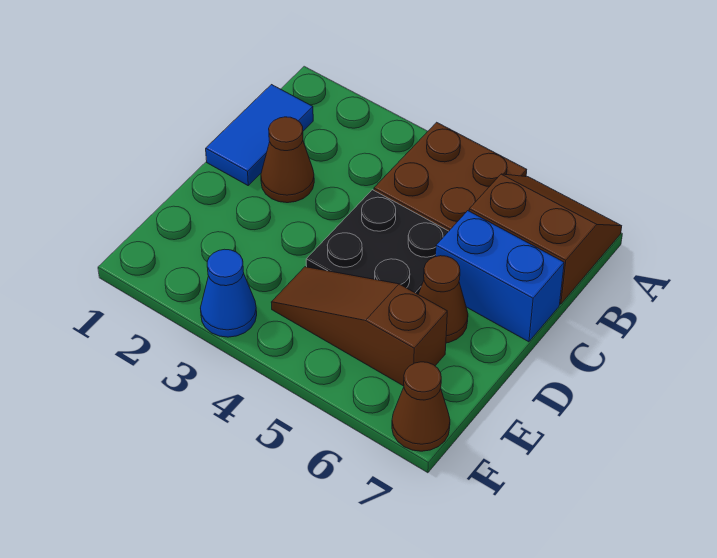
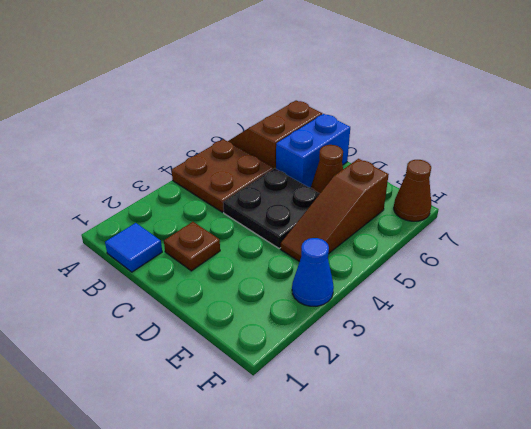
blue 1x2 tile [206,85,313,185] -> blue 1x1 tile [105,223,162,272]
brown 1x1 cone [261,117,314,203] -> brown 1x1 plate [164,222,220,271]

